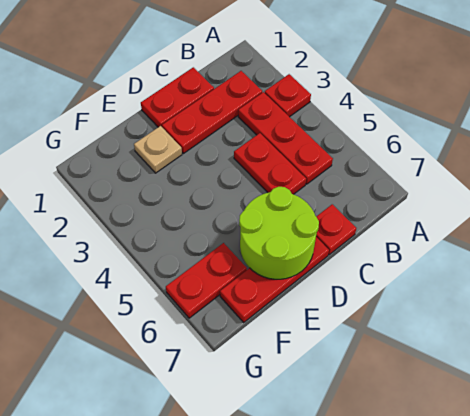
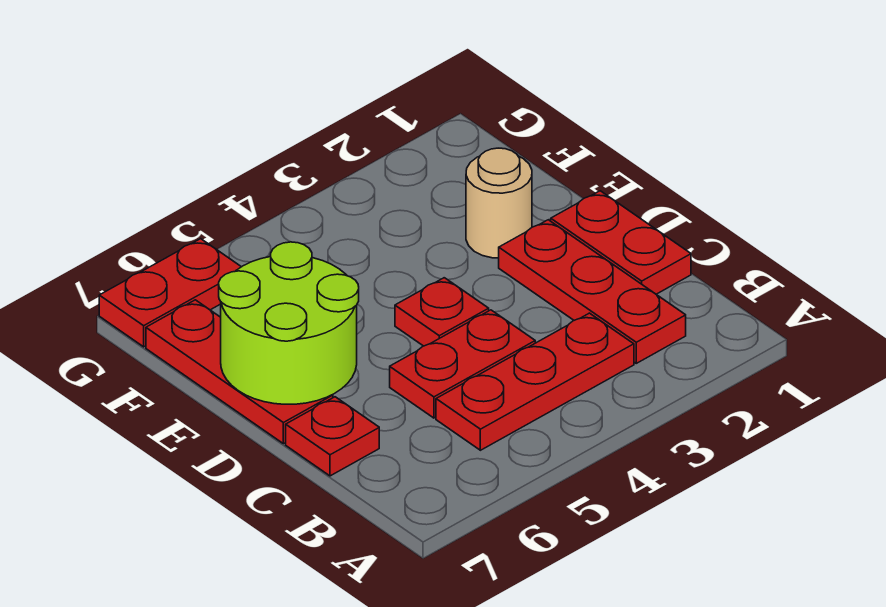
red 1x1 plate [265,74,311,117] -> red 1x1 plate moved to [395,278,489,346]
tan 1x1 plate [134,126,182,173] -> tan 1x1 round brick [466,148,532,258]
red 1x2 plate [166,243,247,318] -> red 1x2 plate turned to [99,239,241,347]

